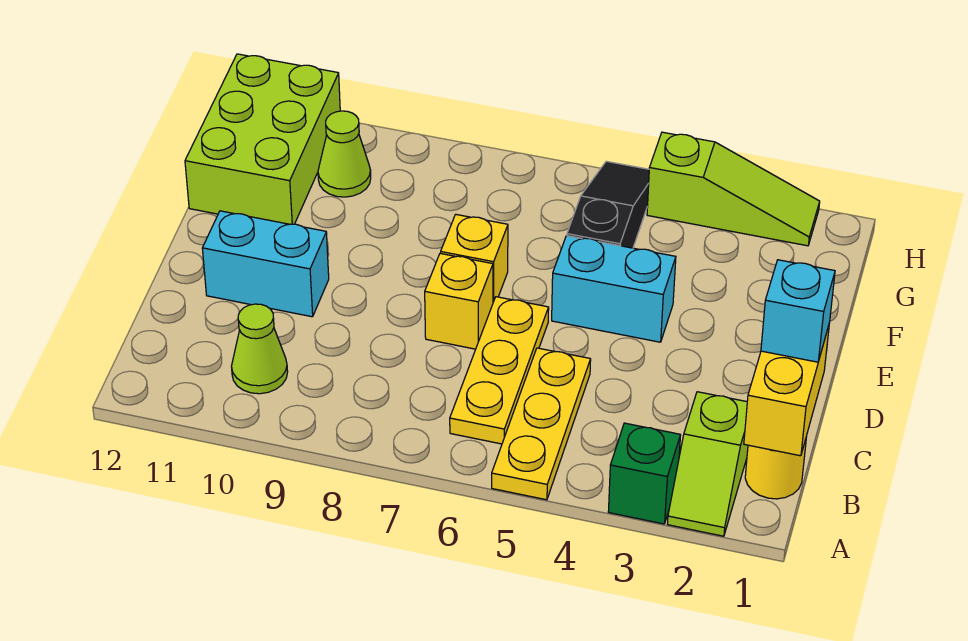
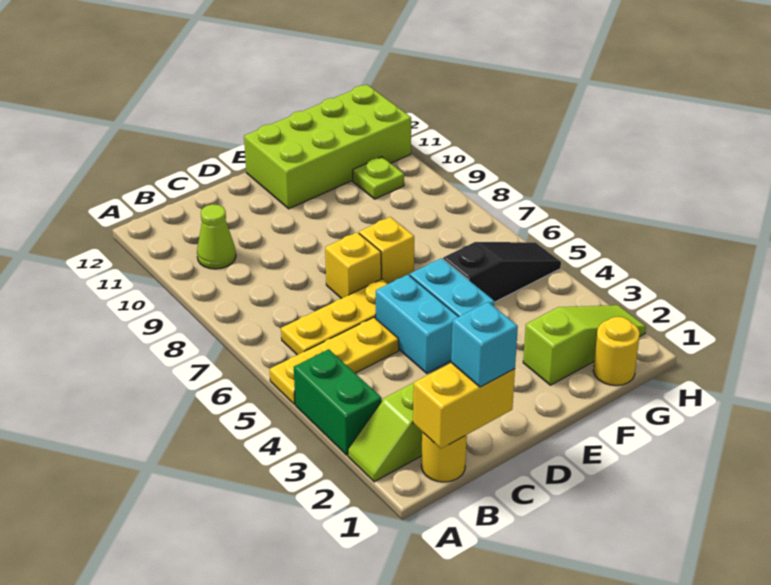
green 1x1 brick [608,423,681,524] -> green 1x2 brick [294,349,382,455]
cyan 1x2 brick [202,211,329,317] -> cyan 1x2 brick moved to [376,275,459,373]
lime 2x3 brick [185,54,340,224] -> lime 2x4 brick [244,85,411,209]
none -> yellow 1x1 round brick [593,317,640,386]
lime 1x1 cone [318,111,371,197] -> lime 1x1 plate [353,157,404,199]
lime 1x3 slope [647,132,820,246] -> lime 1x3 slope turned to [523,305,646,385]

